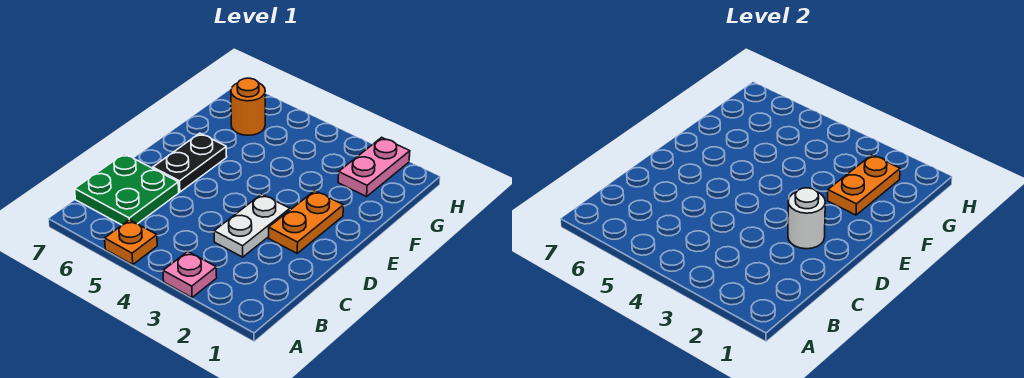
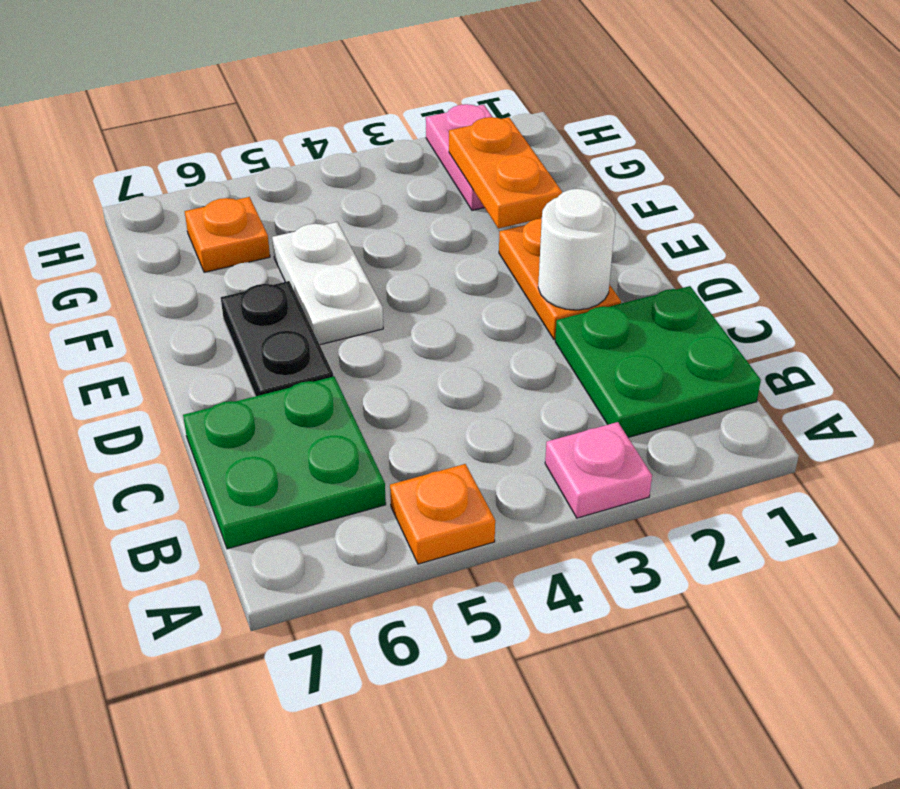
none -> green 2x2 plate [555,286,761,437]
white 1x2 plate [214,194,290,257] -> white 1x2 plate moved to [272,222,383,345]
orange 1x1 round brick [231,78,265,135] -> orange 1x1 plate [185,197,270,272]

